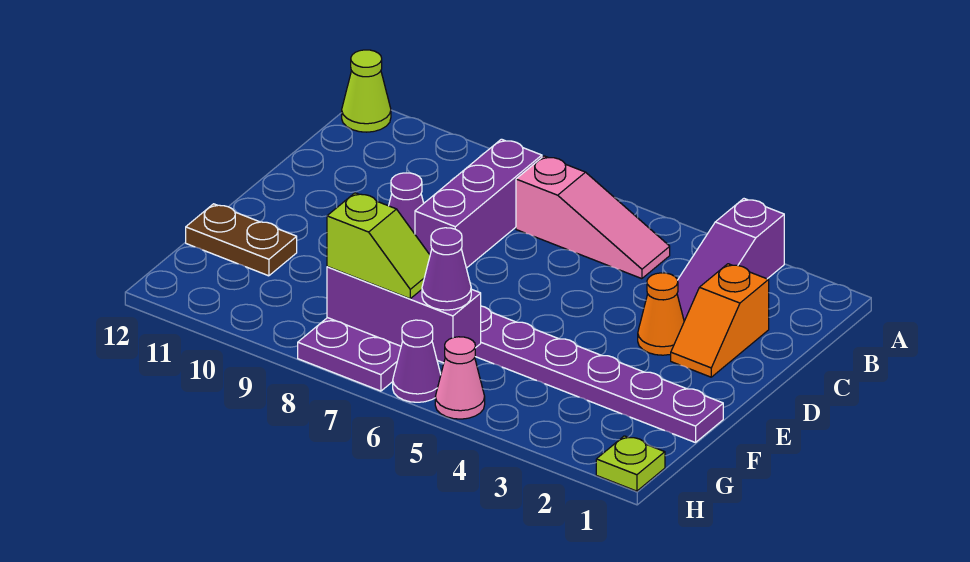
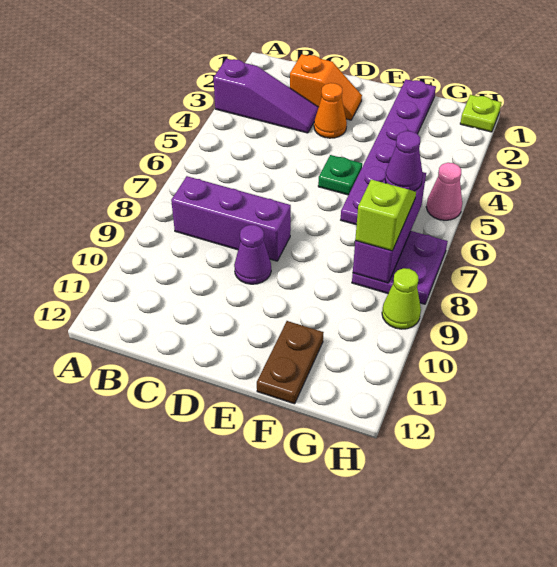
lime 1x1 cone [342,50,391,132] -> lime 1x1 cone moved to [382,268,421,329]
pink 1x3 slope [516,156,670,279] -> none
none -> green 1x1 plate [318,155,362,195]
purple 1x1 cone [393,320,441,402] -> none

